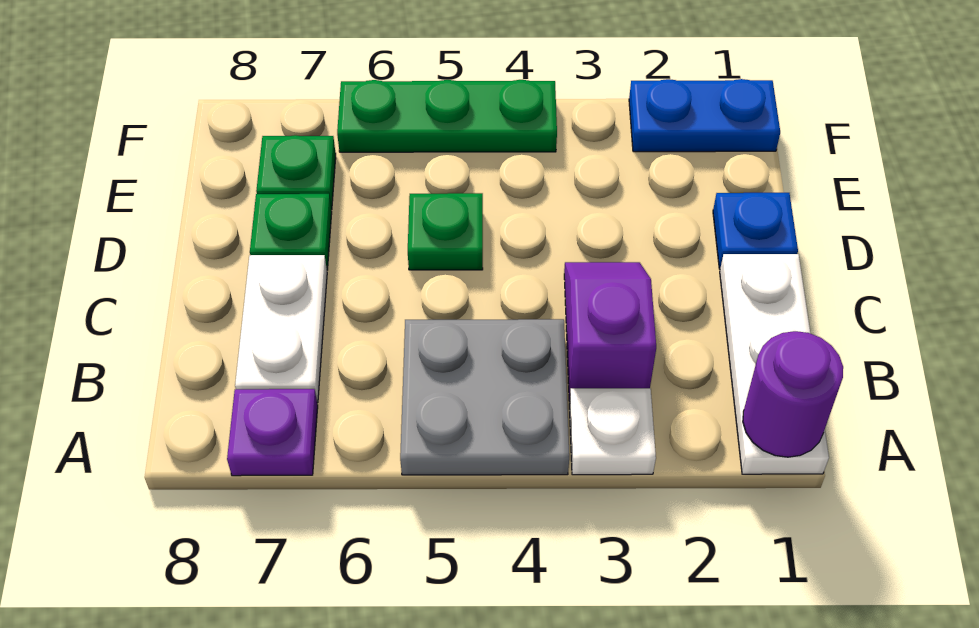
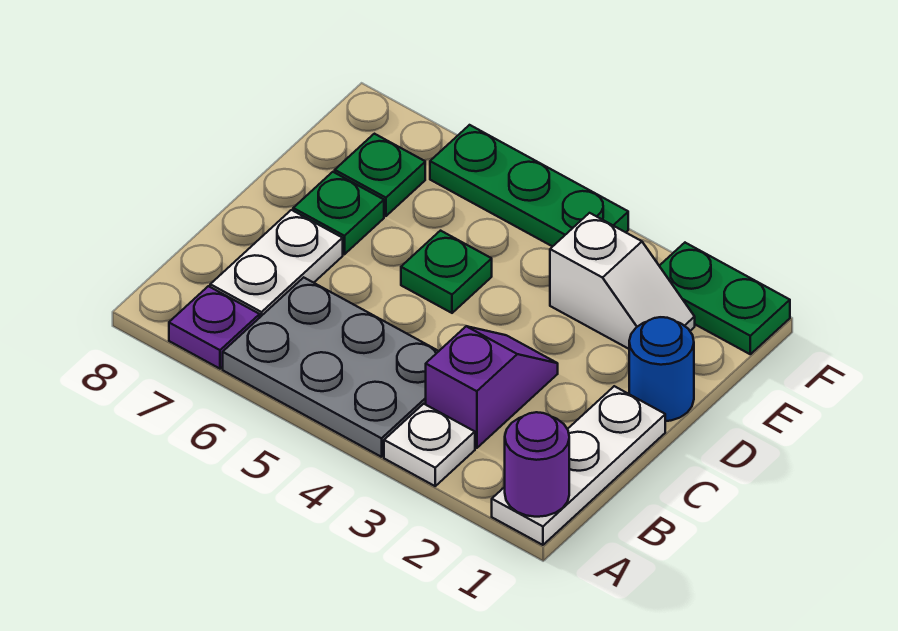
grey 2x2 plate [400,319,569,475] -> grey 2x3 plate [223,277,439,457]
blue 1x1 plate [713,193,798,269] -> blue 1x1 round brick [629,317,694,421]
none -> white 1x2 slope [550,213,695,349]
blue 1x2 plate [629,79,780,152] -> green 1x2 plate [660,243,790,354]

